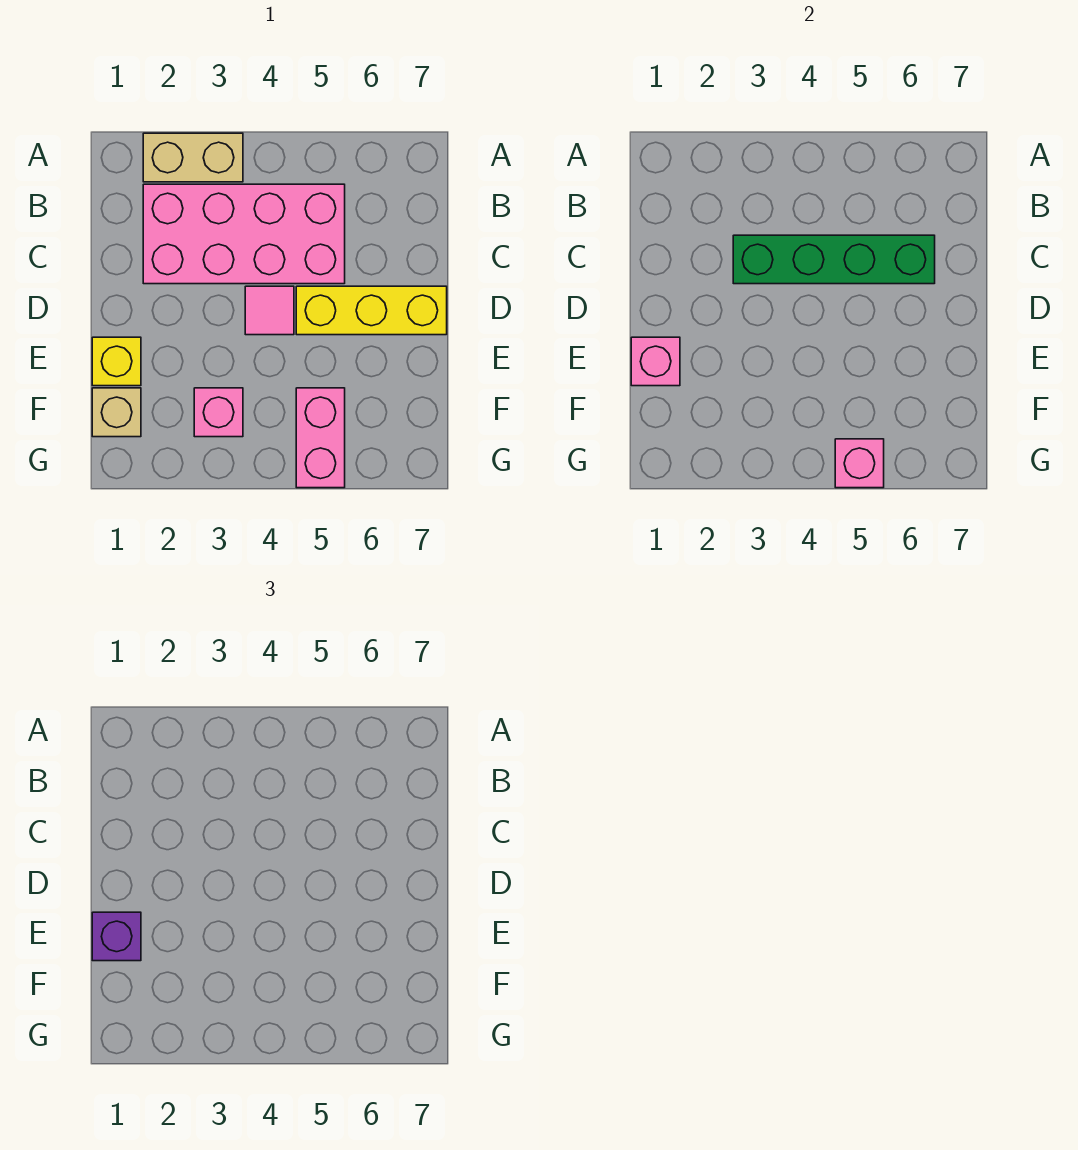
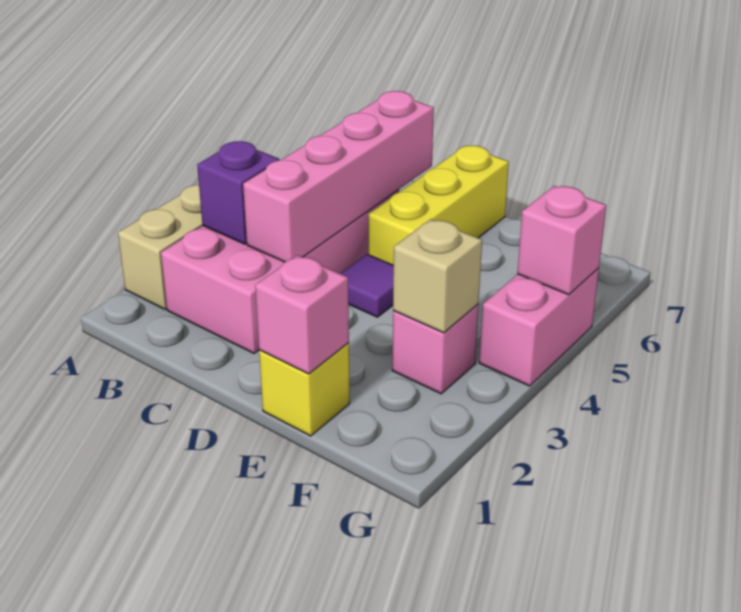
green 1x4 brick [733,235,935,284] -> pink 1x4 brick [243,91,434,262]
pink 1x1 tile [245,286,294,335] -> purple 1x1 tile [340,254,394,317]
purple 1x1 brick [92,912,141,961] -> purple 1x1 brick moved to [197,141,279,244]
tan 1x1 brick [92,388,141,437] -> tan 1x1 brick moved to [393,219,482,333]
pink 1x2 brick [296,388,345,488] -> pink 1x2 brick turned to [479,268,599,386]

